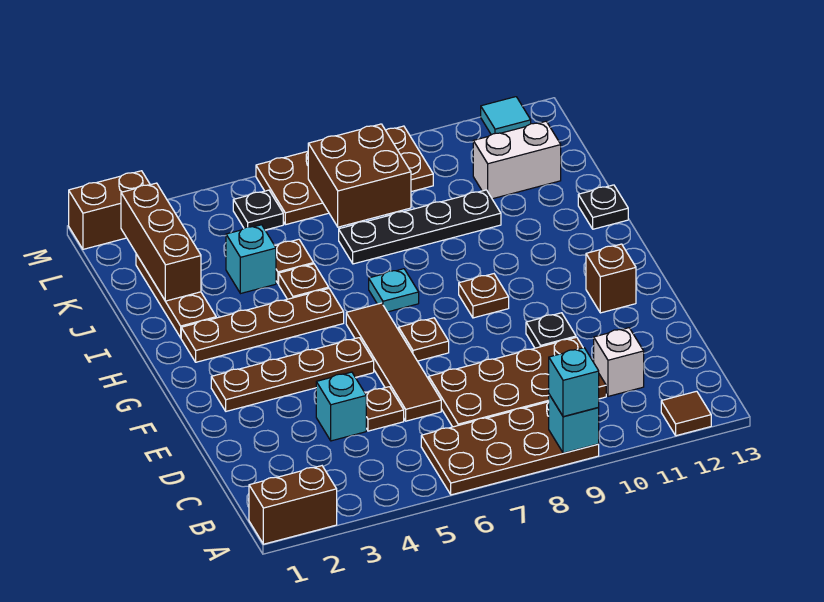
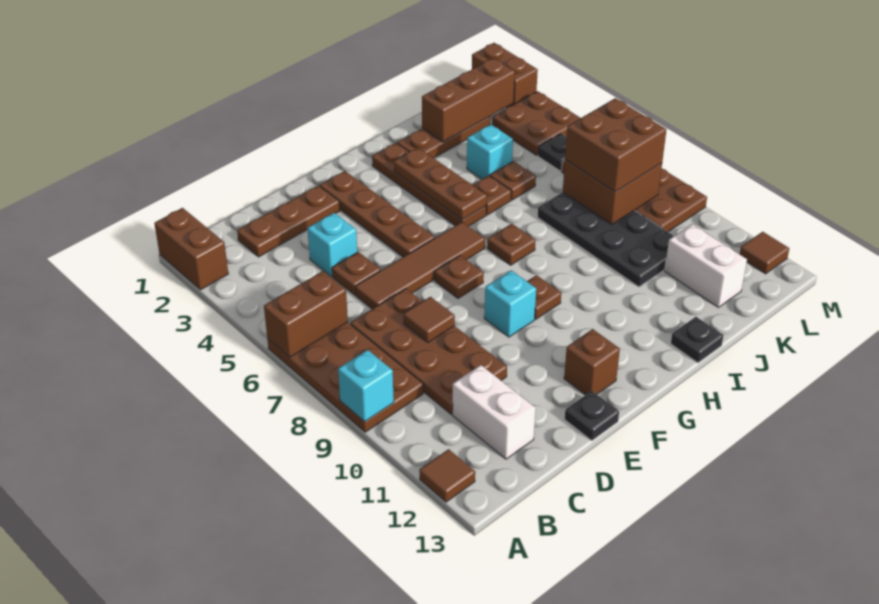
none -> brown 1x2 brick [264,271,348,357]
cyan 1x1 brick [549,348,599,417] -> cyan 1x1 brick moved to [484,270,536,337]
none -> brown 1x3 plate [237,186,340,257]
white 1x1 brick [594,328,644,396] -> white 1x2 brick [452,365,536,459]
none -> brown 1x1 tile [404,297,455,342]
black 1x1 plate [526,313,576,348] -> black 1x1 plate moved to [565,391,619,441]
none -> brown 1x3 plate [394,148,487,220]
cyan 1x1 plate [369,269,419,312] -> brown 1x1 plate [487,224,535,265]
black 1x4 plate [339,190,501,264] -> black 2x4 plate [538,192,673,287]
none -> brown 2x2 brick [565,98,667,192]
none -> brown 2x2 plate [492,91,580,155]
cyan 1x1 tile [481,97,531,135] -> brown 1x1 tile [740,232,789,274]

